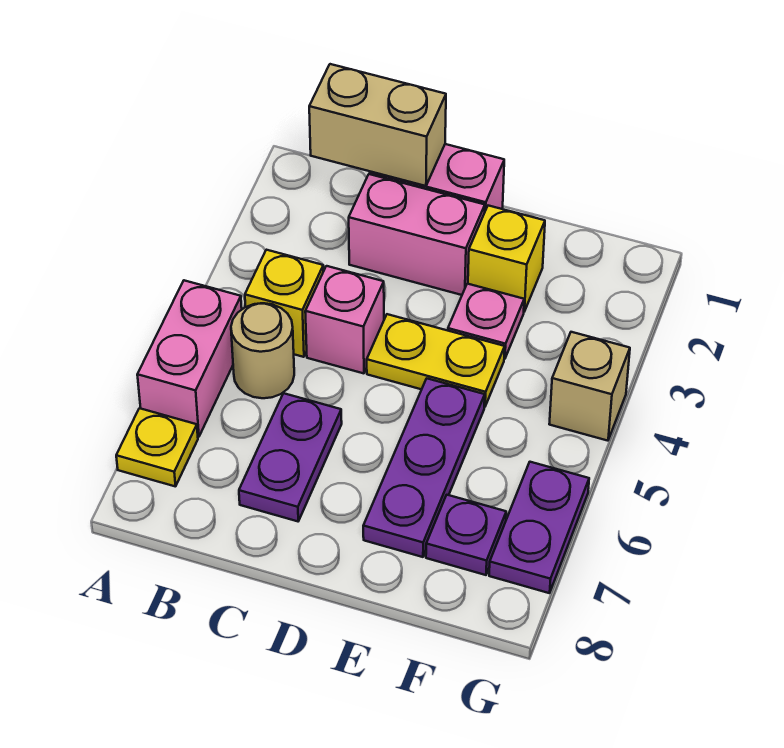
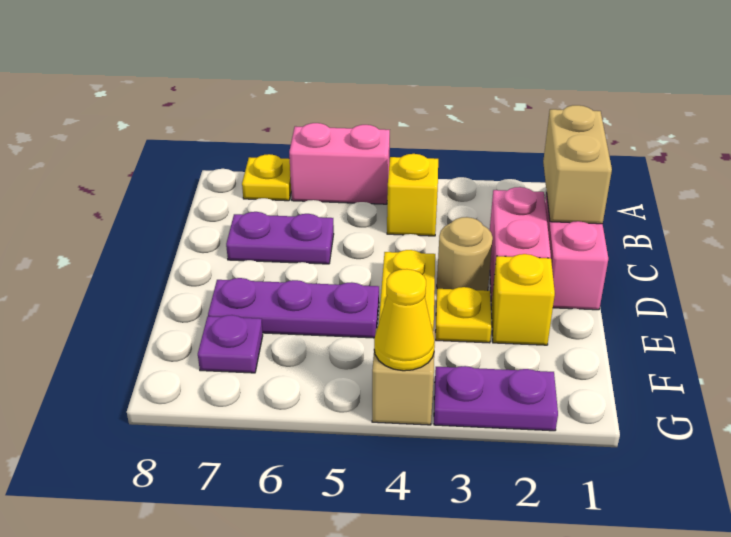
tan 1x1 round brick [231,303,294,398] -> tan 1x1 round brick moved to [437,217,493,291]
pink 1x1 brick [305,266,384,373] -> none
pink 1x1 plate [448,284,524,359] -> yellow 1x1 plate [436,287,492,343]
none -> yellow 1x1 cone [374,269,435,371]
purple 1x2 plate [489,462,589,593] -> purple 1x2 plate moved to [434,366,558,431]

